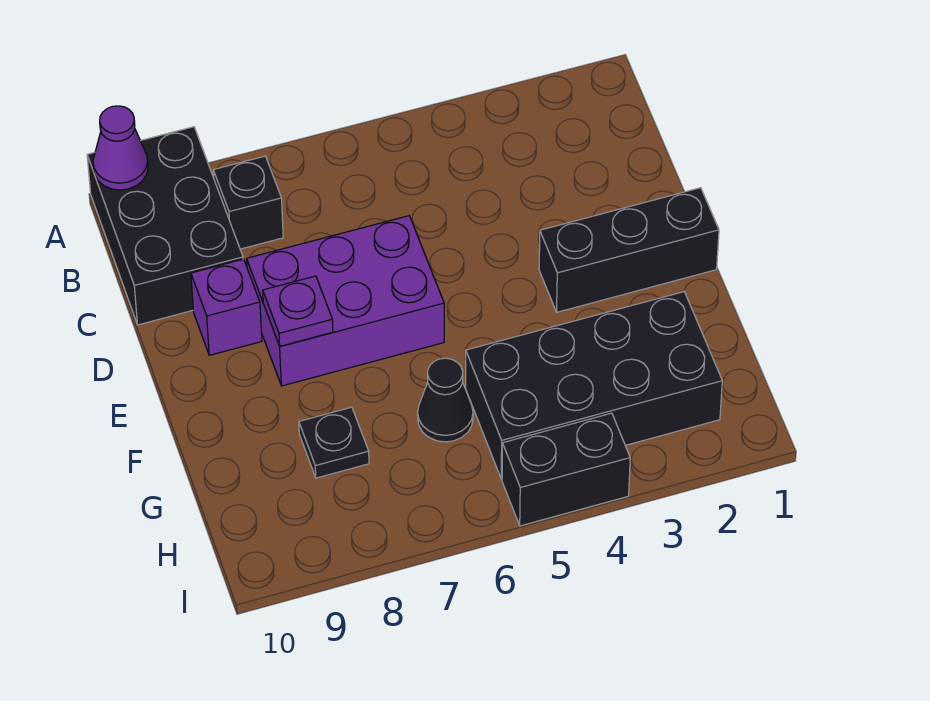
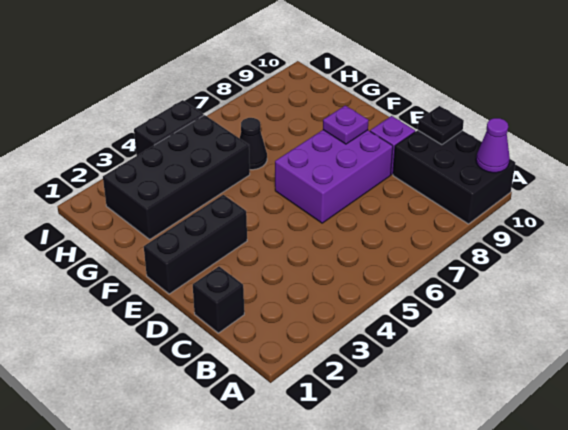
black 1x1 brick [213,156,283,249] -> black 1x1 brick moved to [193,267,244,333]
black 1x1 plate [299,407,369,478] -> black 1x1 plate moved to [418,106,464,145]

